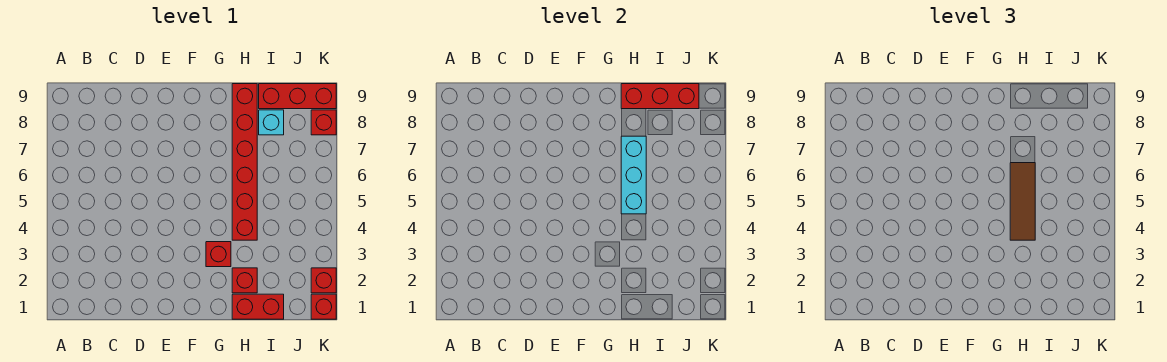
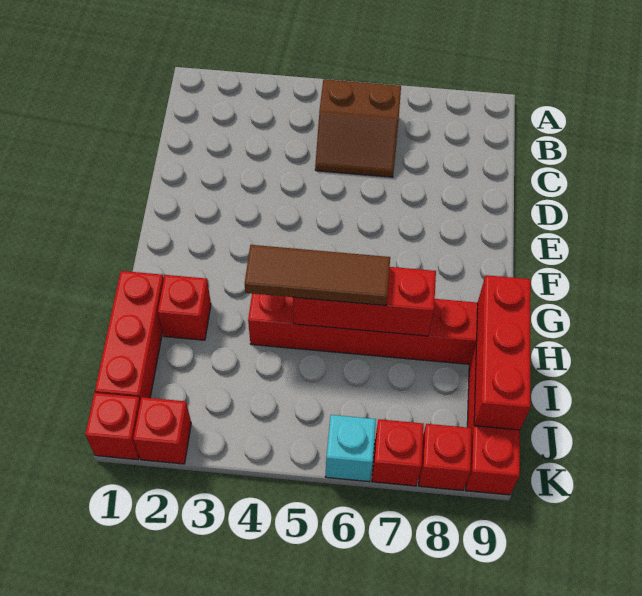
none -> brown 2x2 slope [315,79,401,177]
red 1x1 brick [206,242,231,267] -> red 1x1 brick moved to [372,419,424,486]
red 1x2 brick [232,294,284,319] -> red 1x3 brick [95,271,164,401]
cyan 1x3 brick [621,136,646,214] -> red 1x3 brick [293,267,436,336]
cyan 1x1 brick [259,110,284,135] -> cyan 1x1 brick moved to [325,415,376,482]

